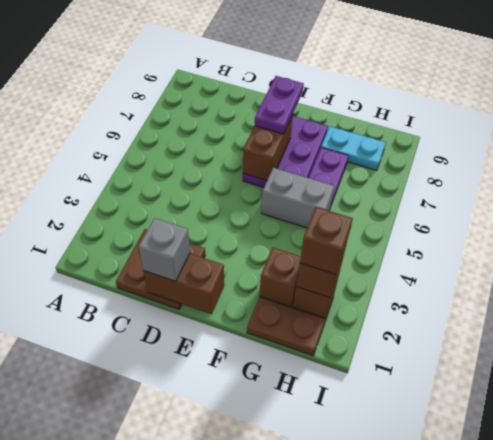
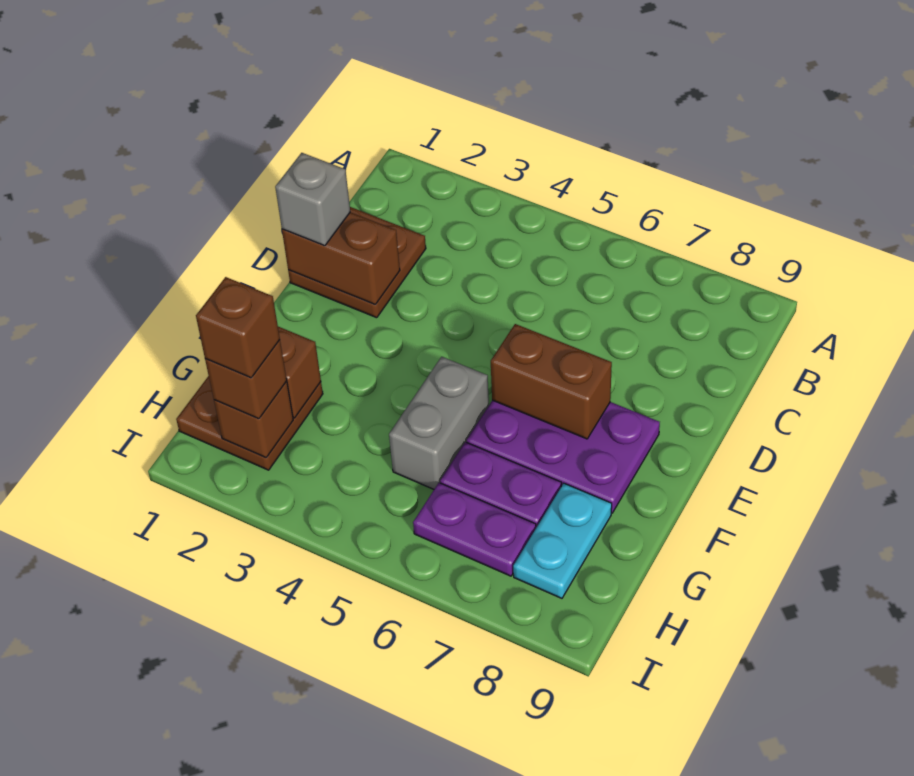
brown 1x2 brick [144,254,224,314] -> brown 1x2 brick turned to [282,212,400,305]
purple 1x2 plate [255,76,304,134] -> purple 1x2 plate moved to [413,483,536,576]

